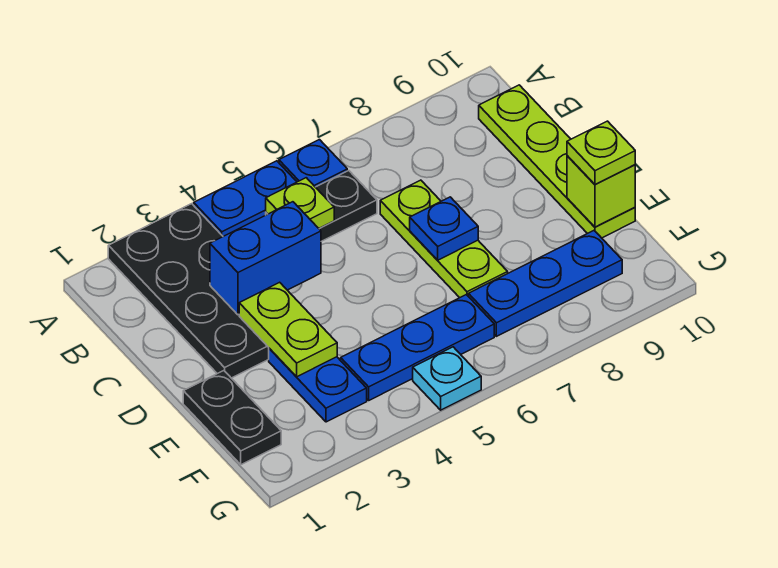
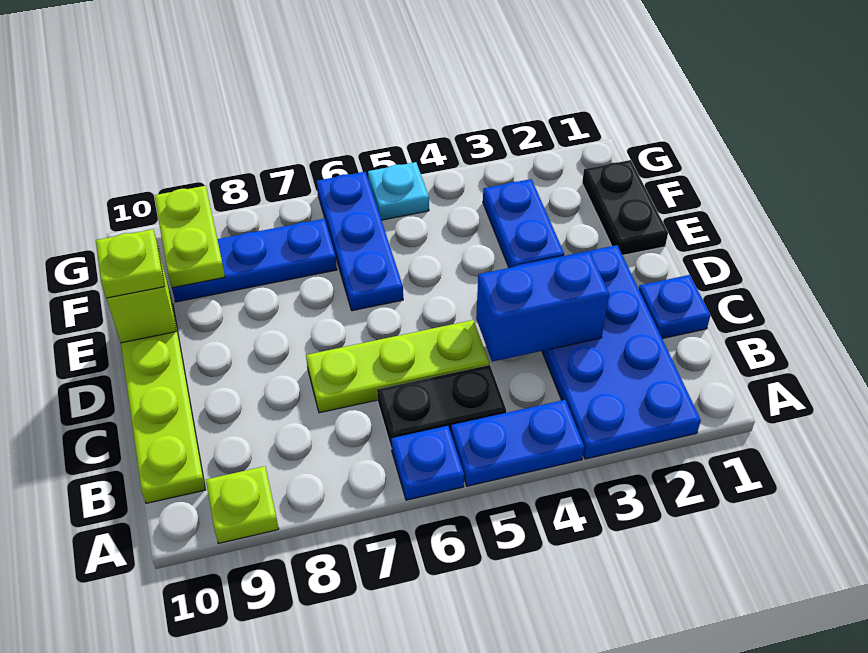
black 2x4 plate [108,204,269,378] -> blue 2x4 plate [515,245,701,459]
lime 1x1 plate [266,178,334,228] -> lime 1x1 plate moved to [206,466,279,543]
lime 1x3 plate [380,180,508,298] -> lime 1x3 plate turned to [306,320,489,413]
lime 1x2 plate [239,282,337,377] -> lime 1x2 plate moved to [154,186,225,288]
blue 1x1 plate [410,197,478,260] -> blue 1x1 plate moved to [639,275,710,339]
blue 1x3 plate [341,295,494,400] -> blue 1x3 plate turned to [317,172,403,311]

